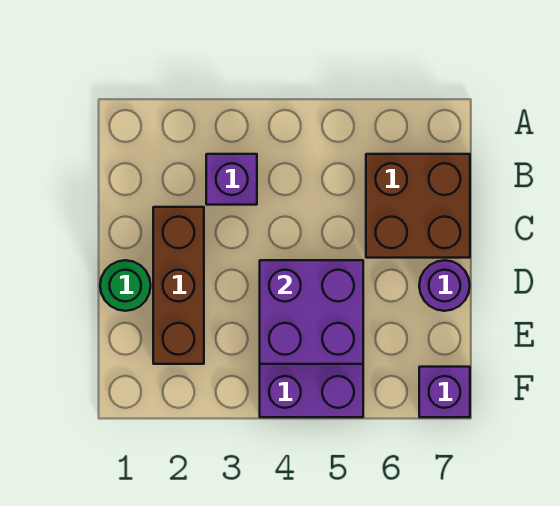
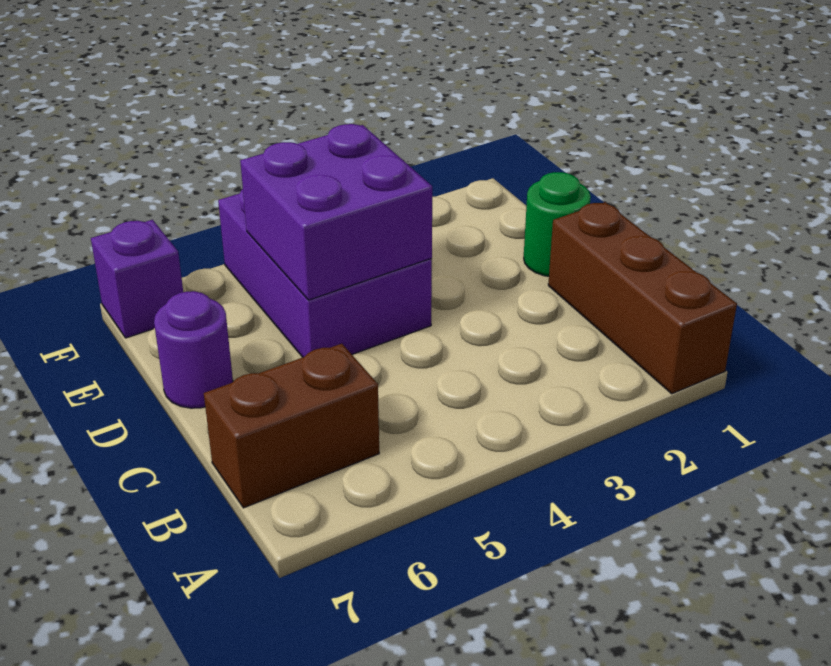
purple 1x1 brick [206,154,257,205] -> none
brown 2x2 brick [366,154,470,258] -> brown 1x2 brick [204,344,379,508]
brown 1x3 brick [153,207,204,364] -> brown 1x3 brick moved to [548,202,737,394]

